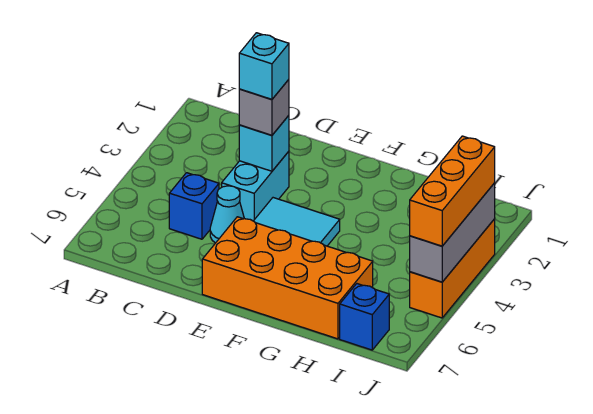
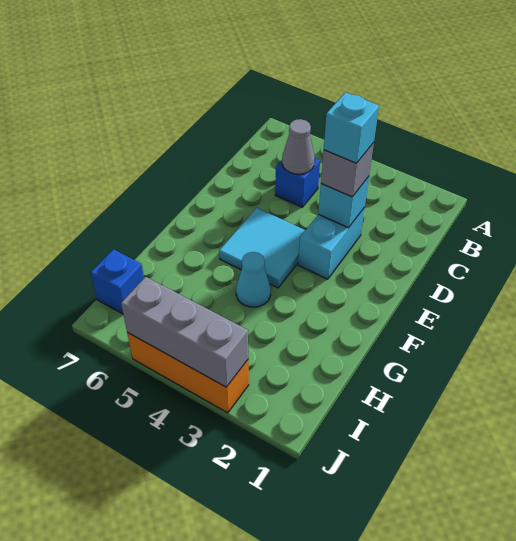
none -> grey 1x1 cone [282,119,315,174]
cyan 1x2 brick [222,151,289,221] -> cyan 1x2 brick turned to [298,207,365,279]
cyan 1x1 cone [210,186,244,243] -> cyan 1x1 cone moved to [236,252,271,307]
orange 2x4 brick [202,217,373,339] -> none
orange 1x3 brick [410,136,495,246] -> none

